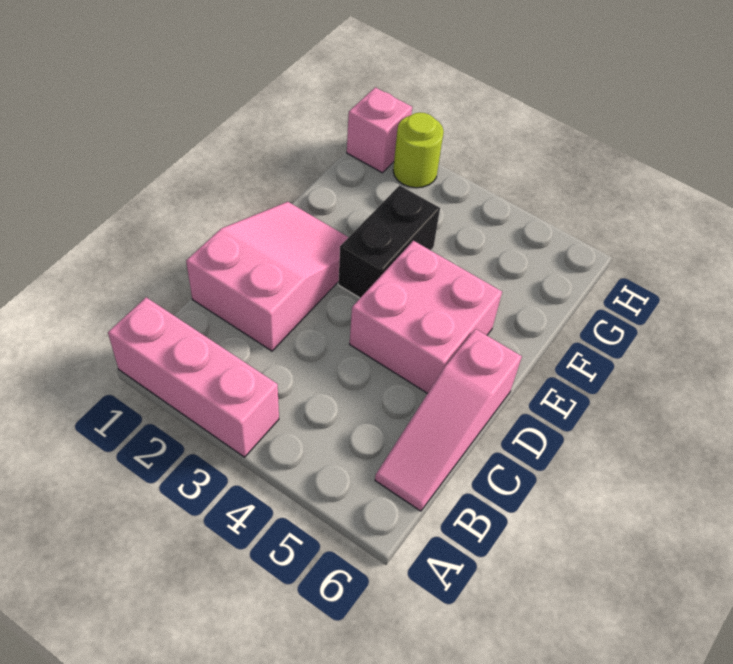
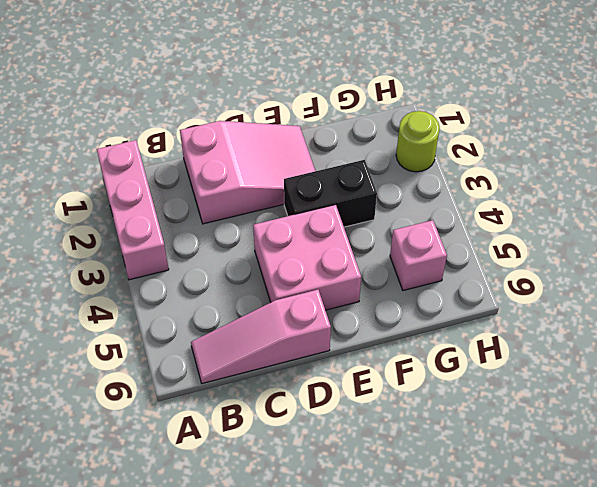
pink 1x1 brick [347,87,412,173] -> pink 1x1 brick moved to [390,220,447,290]

